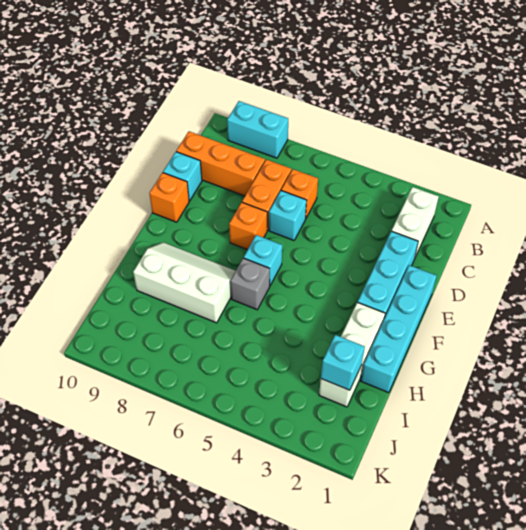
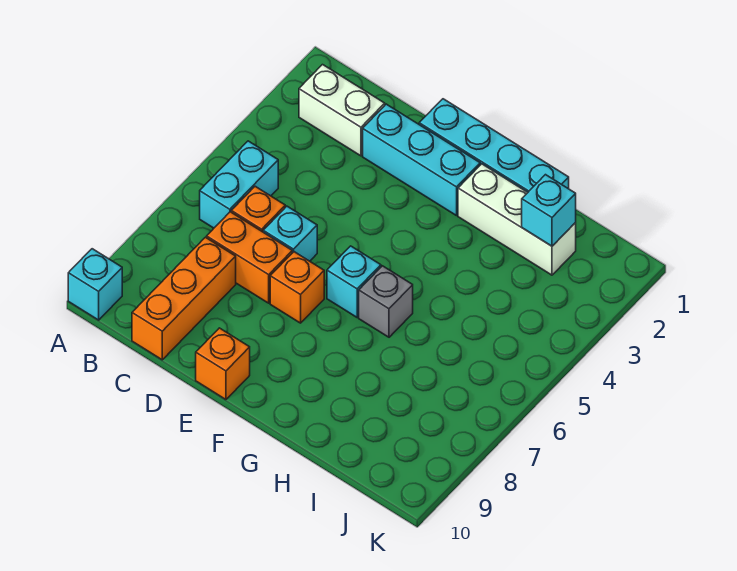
cyan 1x2 brick [227,101,288,158] -> cyan 1x2 brick moved to [200,141,278,228]
cyan 1x1 brick [163,152,202,201] -> cyan 1x1 brick moved to [68,249,122,320]
white 2x3 slope [133,242,236,323] -> none

